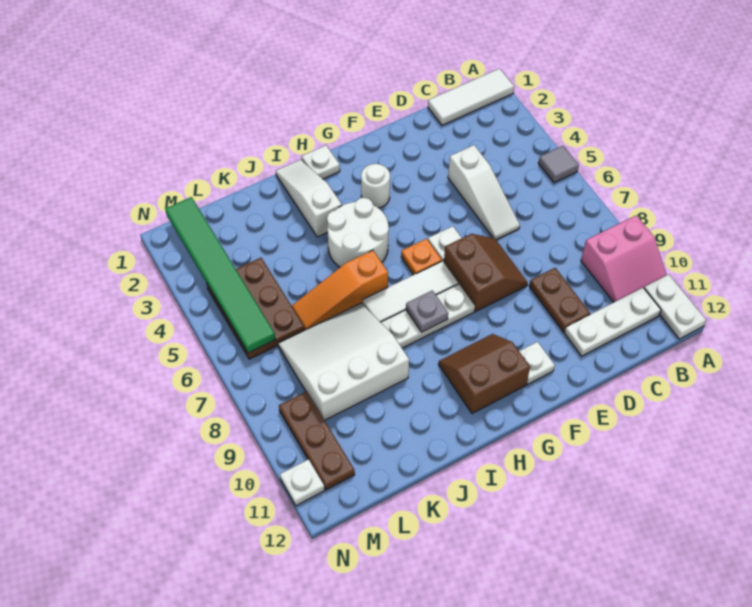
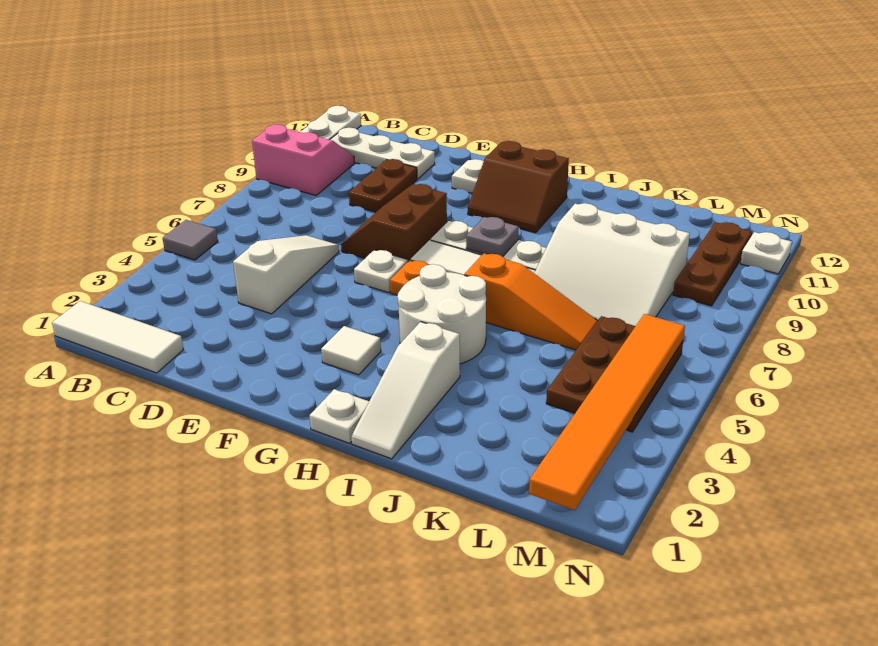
white 1x1 round brick [361,164,390,208] -> white 1x1 tile [321,326,381,375]
green 1x6 tile [165,197,276,353] -> orange 1x6 tile [529,314,685,510]

